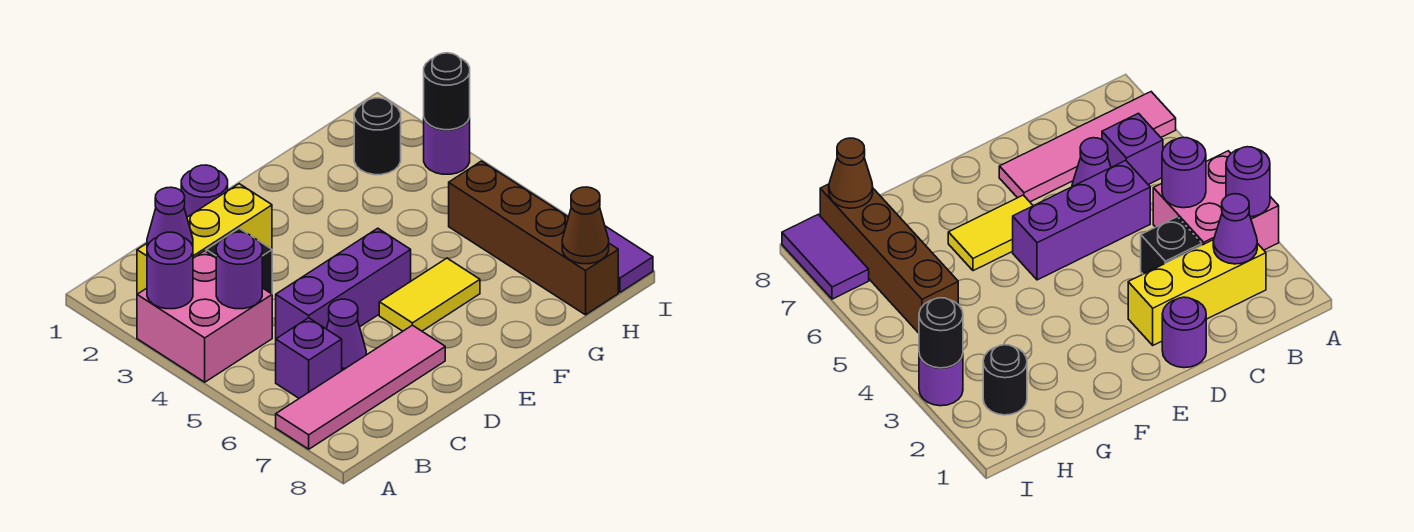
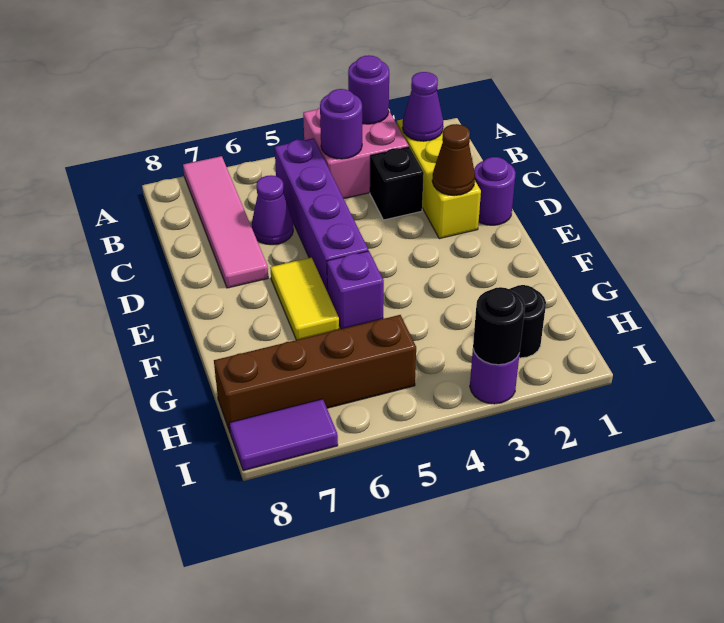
purple 1x1 brick [276,318,342,398] -> purple 1x1 brick moved to [327,251,384,329]
purple 1x3 brick [276,228,411,339] -> purple 1x4 brick [275,138,368,292]
brown 1x1 cone [562,187,609,264] -> brown 1x1 cone moved to [432,124,475,196]

